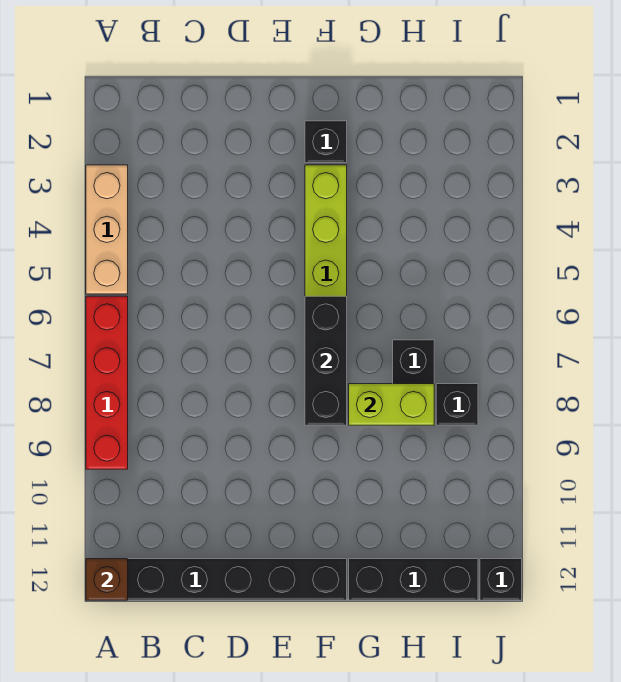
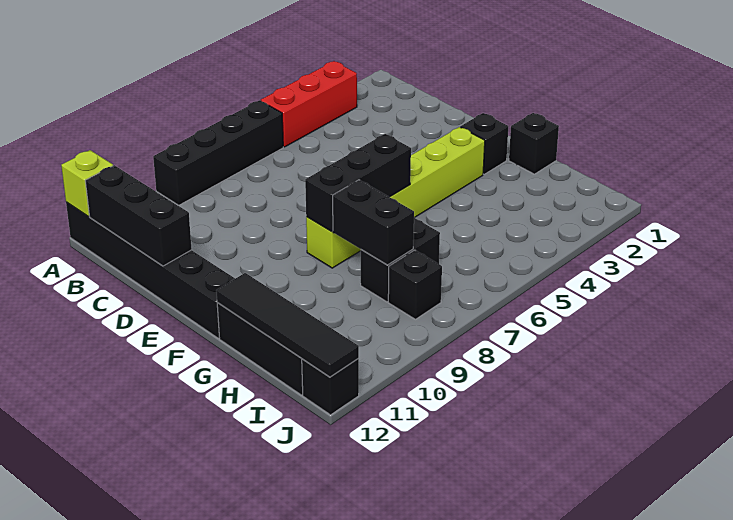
tan 1x3 brick [86,165,128,294] -> red 1x3 brick [261,61,357,147]
red 1x4 brick [86,296,128,469] -> black 1x4 brick [153,100,283,205]
brown 1x1 brick [86,559,128,600] -> lime 1x1 brick [61,150,113,216]
none -> black 1x3 brick [85,165,192,266]
none -> black 1x1 brick [509,113,559,174]
lime 1x2 brick [349,384,434,425] -> black 1x2 brick [333,180,414,265]
none -> black 1x4 tile [216,273,359,377]

